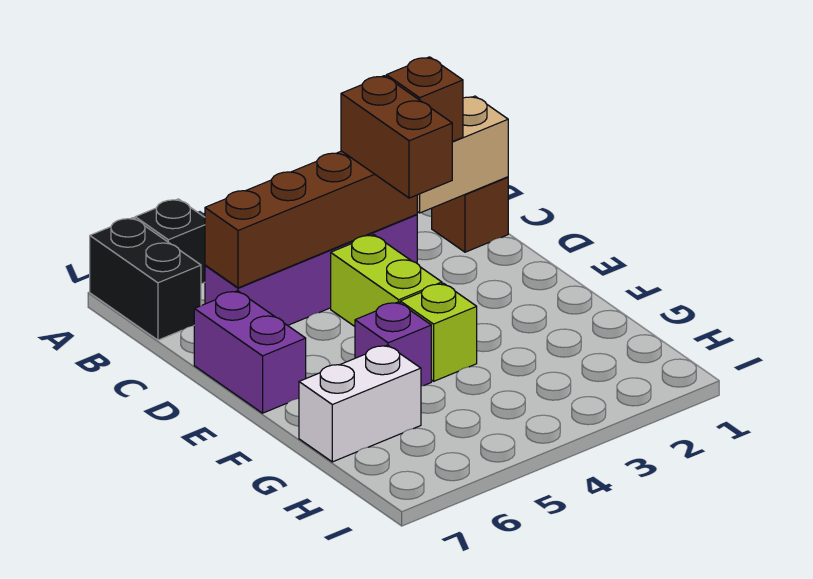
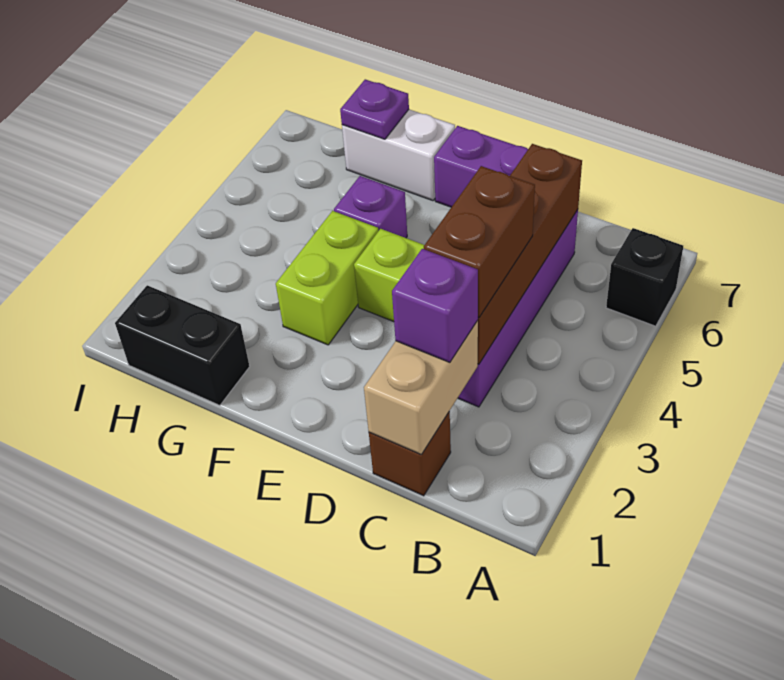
black 1x2 brick [90,218,201,340] -> black 1x2 brick moved to [115,285,250,405]
brown 1x1 brick [386,57,463,142] -> purple 1x1 brick [392,249,478,362]
brown 1x2 brick [341,76,452,198] -> brown 1x2 brick turned to [424,166,535,317]
lime 1x1 brick [400,283,477,381] -> lime 1x2 brick [276,211,378,345]
white 1x2 brick [299,345,421,462] -> white 1x2 brick turned to [342,110,455,201]
none -> purple 1x1 plate [340,79,409,139]

